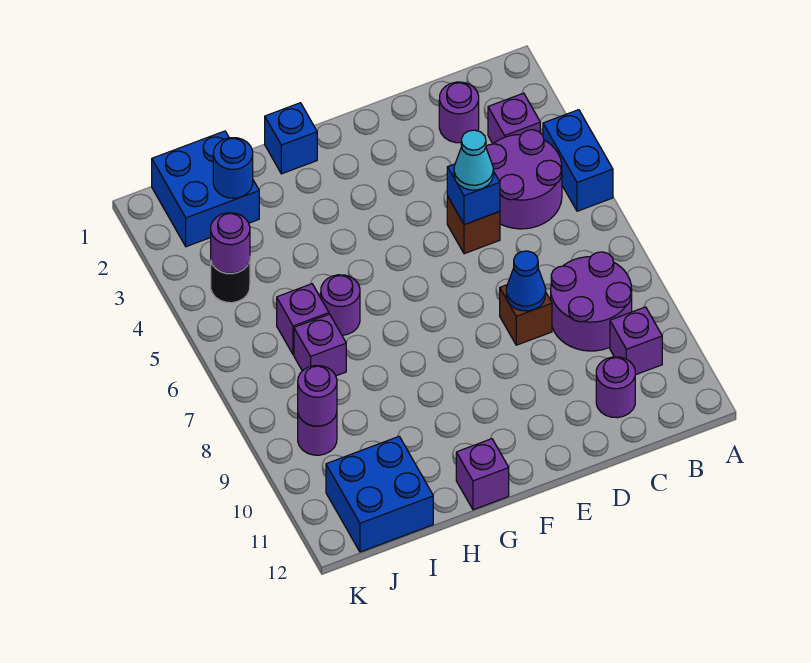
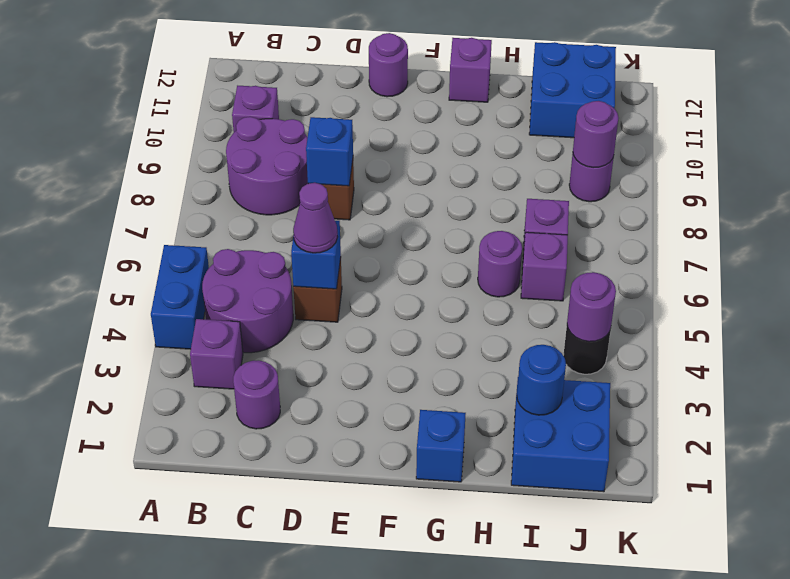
purple 1x1 round brick [596,357,635,418] -> purple 1x1 round brick moved to [369,33,408,97]
cyan 1x1 cone [454,130,493,190] -> purple 1x1 cone [293,183,338,253]
blue 1x1 cone [506,251,546,311] -> blue 1x1 brick [306,117,353,186]

